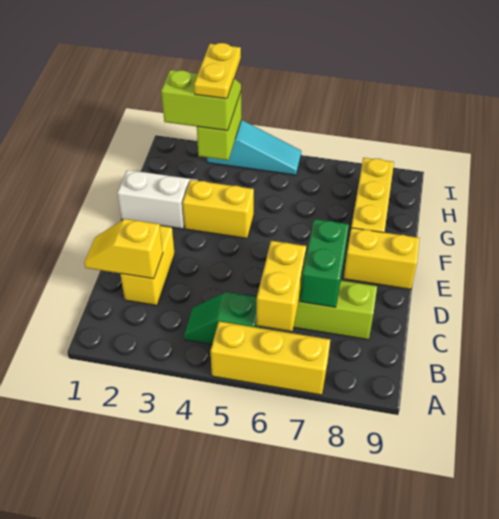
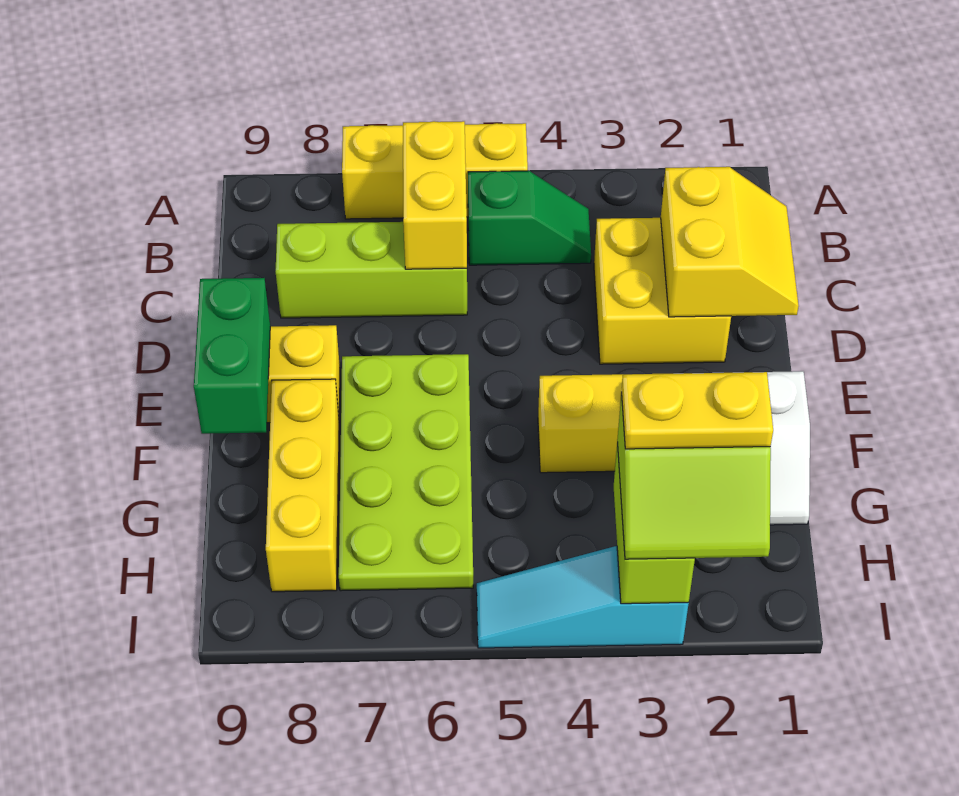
yellow 1x2 slope [84,219,163,279] -> yellow 2x2 slope [661,167,799,317]
yellow 1x2 brick [120,226,175,305] -> yellow 2x2 brick [594,218,731,364]
green 1x2 brick [300,219,349,307] -> green 1x2 brick moved to [194,278,270,434]
none -> lime 2x4 plate [339,354,473,591]
yellow 1x2 plate [194,43,241,99] -> yellow 1x2 plate turned to [622,372,773,449]

